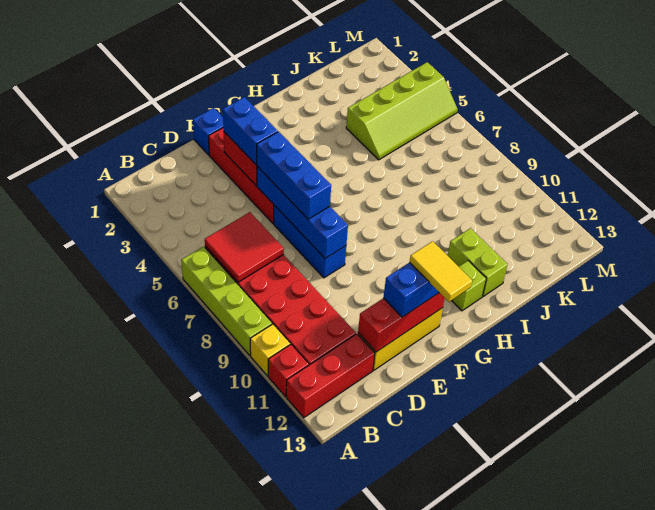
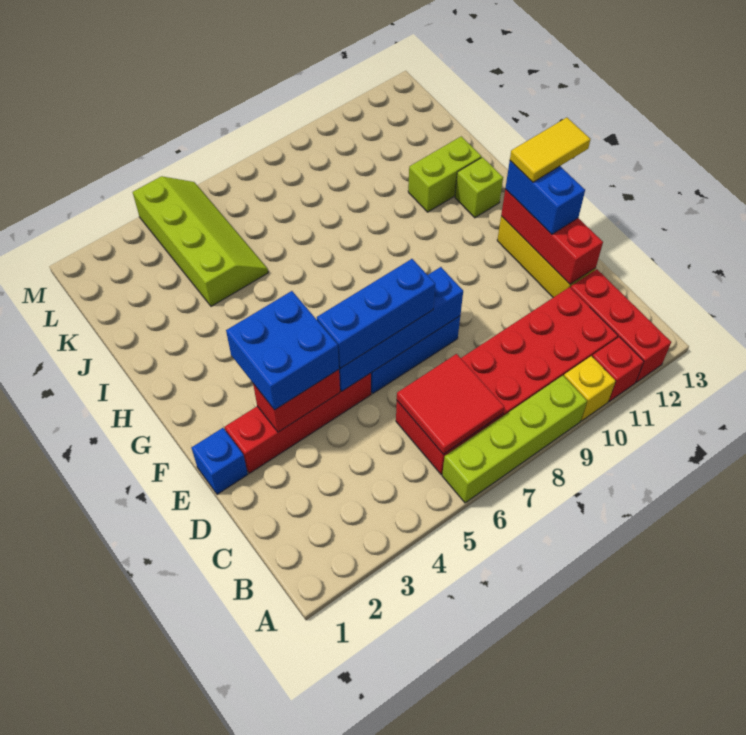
blue 1x2 brick [223,97,278,165] -> blue 2x2 brick [226,291,339,410]

